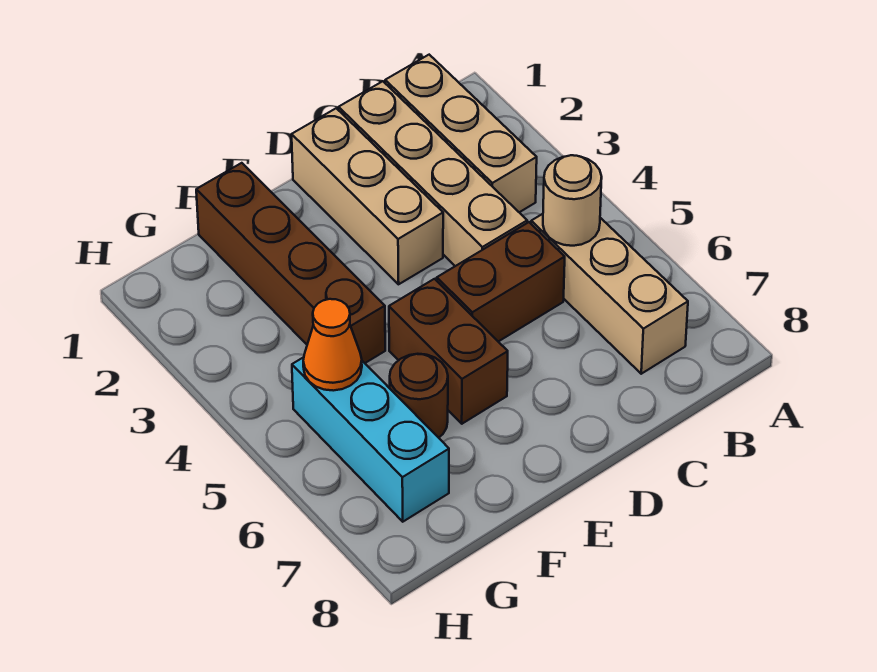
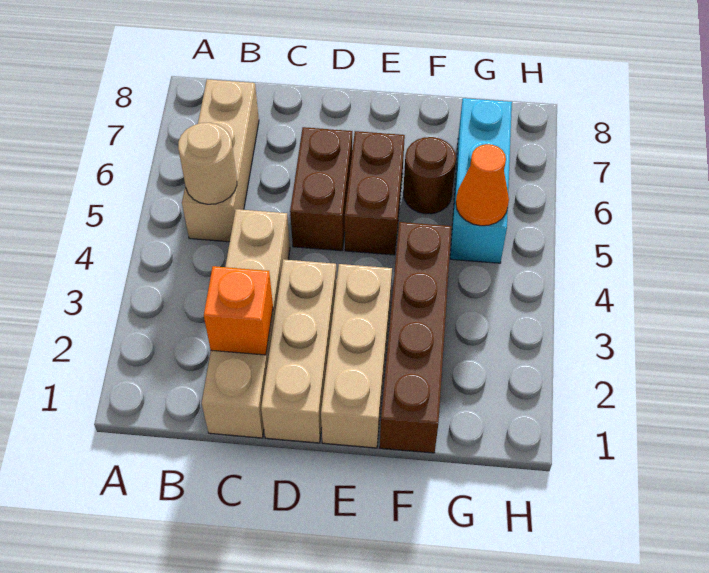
tan 1x3 brick [385,55,537,212] -> tan 1x3 brick moved to [321,264,392,448]
none -> orange 1x1 brick [204,266,273,355]
brown 1x2 brick [437,222,565,342] -> brown 1x2 brick turned to [290,127,352,251]

